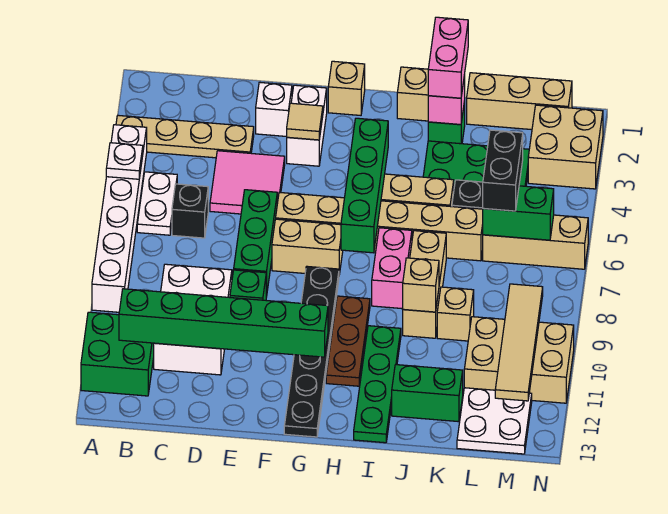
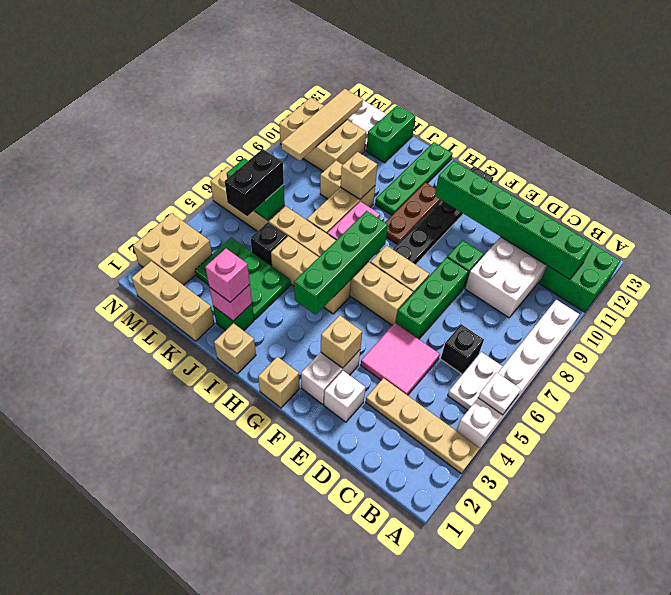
tan 1x1 tile [287,103,323,140] -> tan 1x1 brick [321,315,362,368]
pink 1x2 brick [428,17,468,98] -> pink 1x1 brick [205,249,250,302]
green 1x2 brick [392,365,463,422] -> green 1x2 brick turned to [366,105,416,163]

